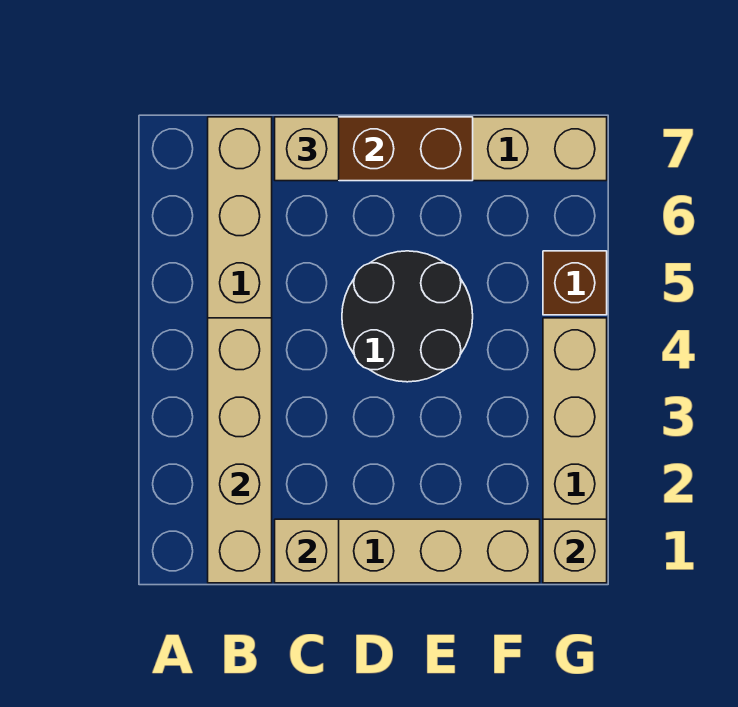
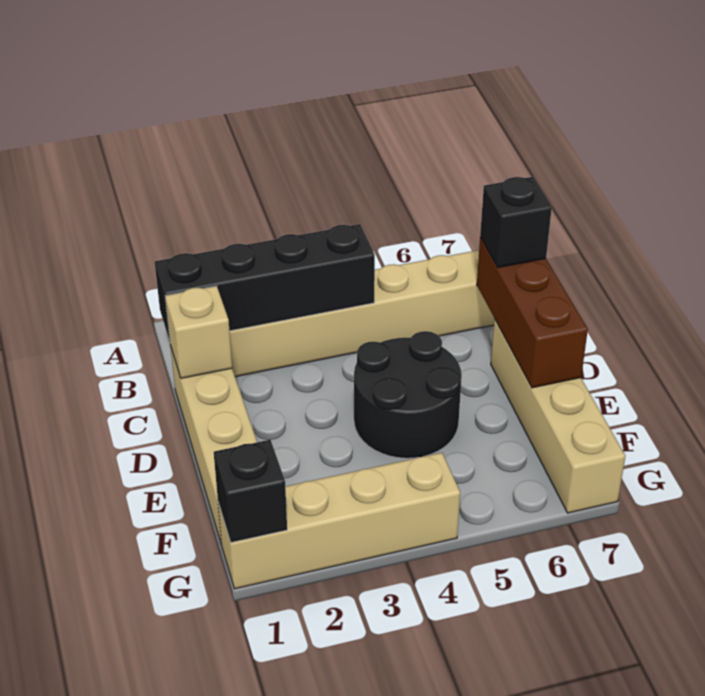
tan 1x4 brick [208,318,272,583] -> black 1x4 brick [155,224,375,341]
tan 1x1 brick [275,117,339,181] -> black 1x1 brick [480,177,552,268]
tan 1x1 brick [543,519,607,583] -> black 1x1 brick [214,440,287,542]
brown 1x1 brick [543,251,607,315] -> none

